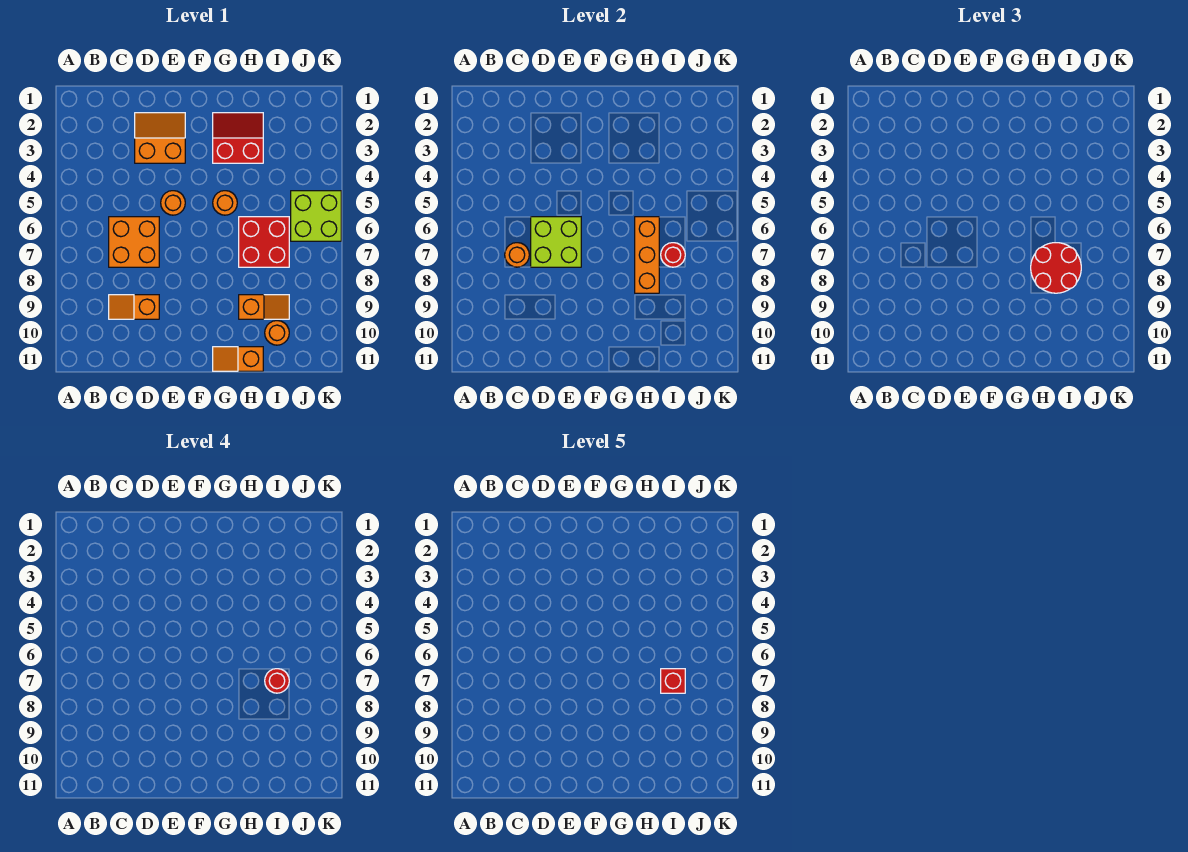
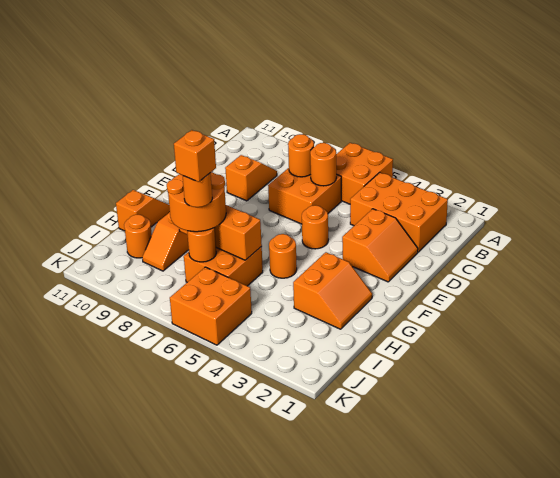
none -> orange 2x2 brick [336,143,393,204]
none -> orange 2x3 brick [350,173,448,252]
none -> orange 1x1 round brick [310,143,336,186]
lime 2x2 brick [531,217,581,267] -> none
red 2x2 slope [213,113,263,163] -> orange 2x2 slope [293,252,372,329]
red 2x2 brick [239,217,289,267] -> orange 2x2 brick [184,247,263,286]
red 2x2 round brick [1031,243,1081,293] -> orange 2x2 round brick [167,172,226,232]
red 1x1 round brick [661,243,685,267] -> orange 1x1 round brick [187,228,216,262]
red 1x1 round brick [265,669,289,693] -> orange 1x1 round brick [183,173,212,207]
red 1x1 brick [661,669,685,693] -> orange 1x1 brick [174,130,216,182]
lime 2x2 brick [291,191,341,241] -> orange 2x2 brick [170,267,252,345]

